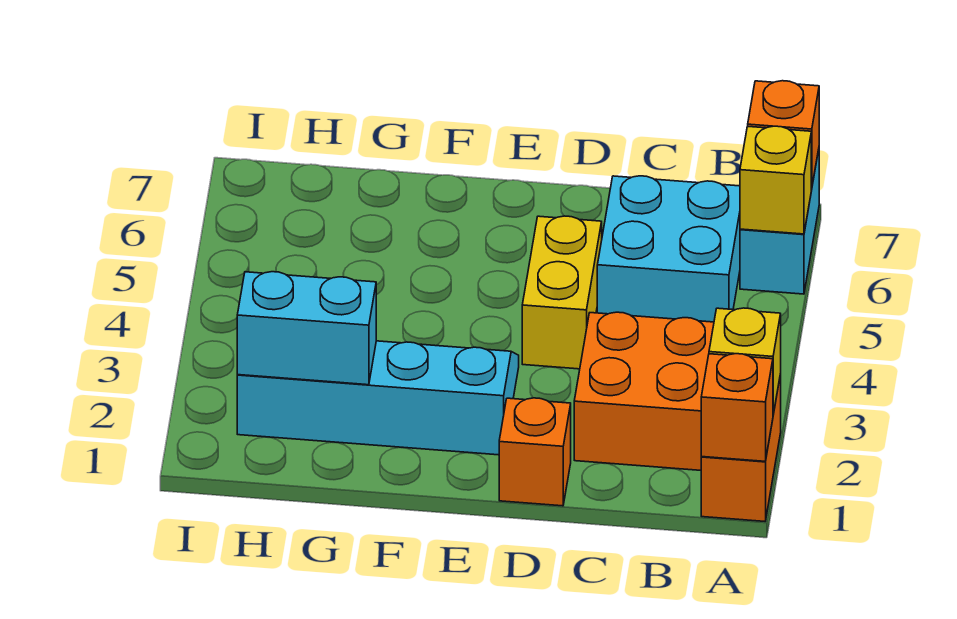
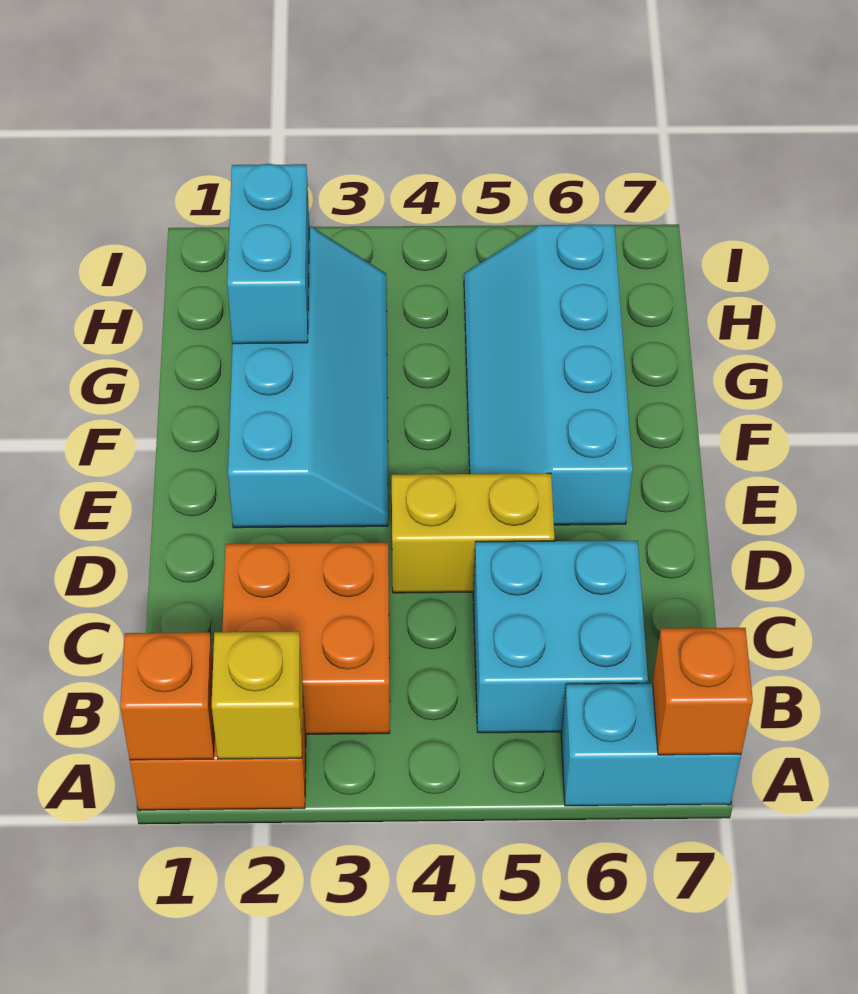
yellow 1x1 brick [740,126,811,234] -> none
orange 1x1 brick [499,398,571,506] -> none
none -> cyan 2x4 slope [464,224,633,525]

